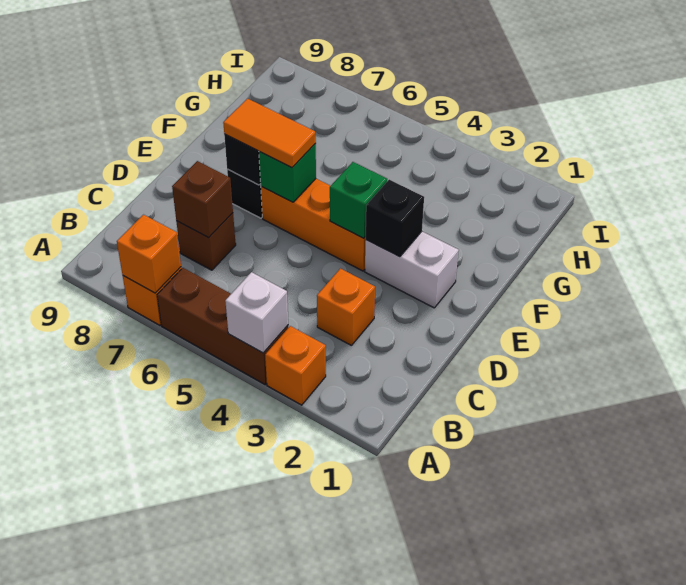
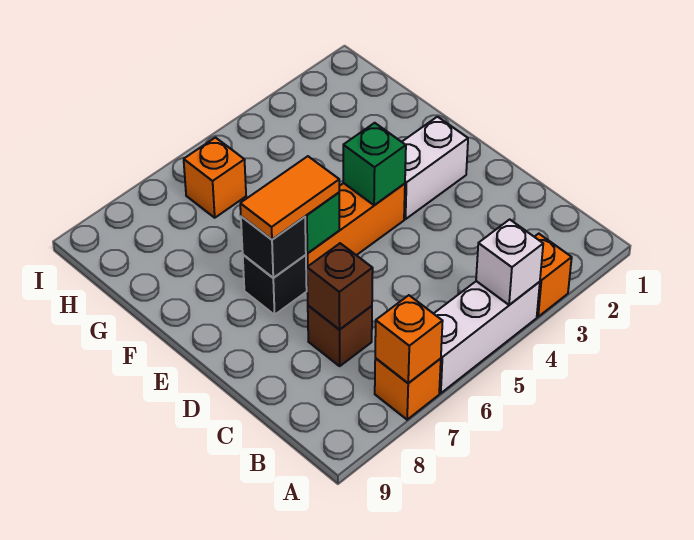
brown 1x3 brick [157,268,288,384] -> white 1x3 brick [434,281,540,393]
orange 1x1 brick [317,269,375,346] -> orange 1x1 brick moved to [184,138,246,218]
black 1x1 brick [366,180,424,257] -> none

